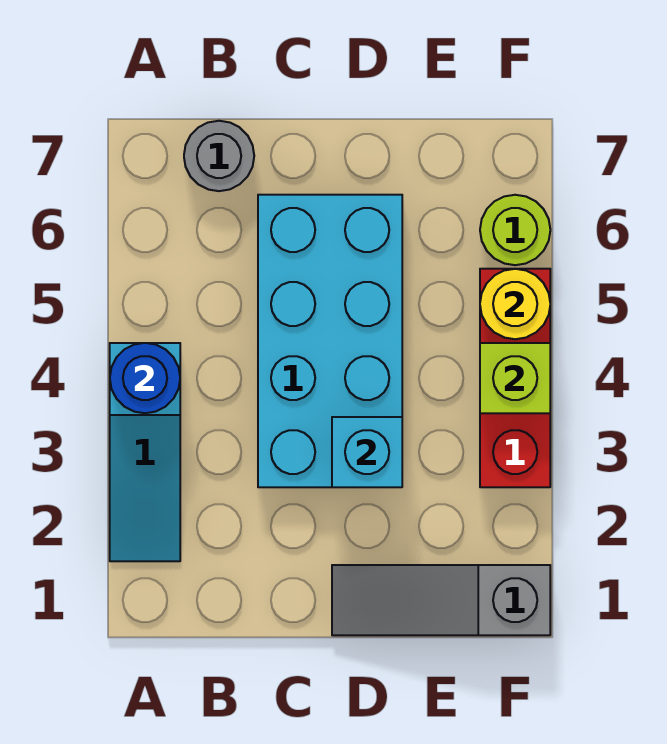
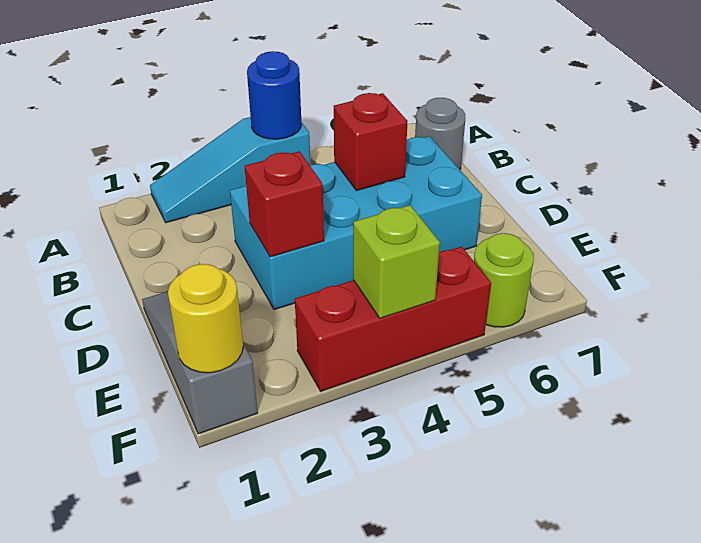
none -> red 1x1 brick [333,93,408,191]
cyan 1x1 brick [332,417,402,487] -> red 1x1 brick [245,151,324,257]
yellow 1x1 round brick [480,269,550,339] -> yellow 1x1 round brick moved to [168,264,243,373]

